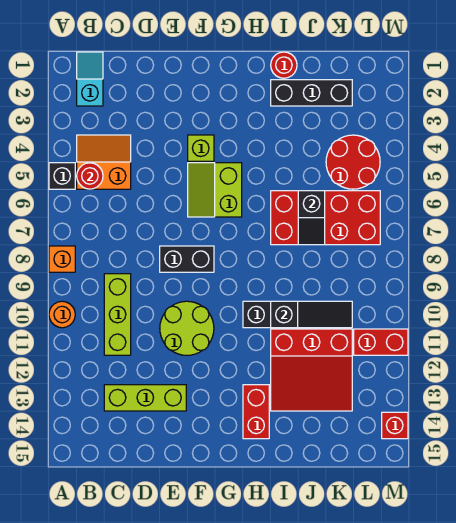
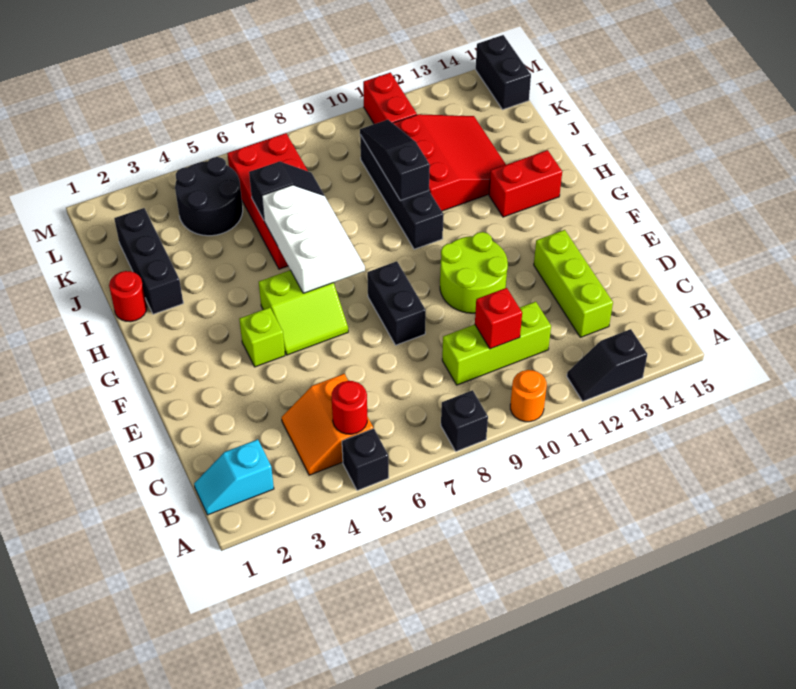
orange 1x1 brick [49,246,75,272] -> black 1x1 brick [441,390,488,451]
none -> black 1x2 slope [567,329,647,401]
none -> white 2x3 slope [262,185,365,293]
red 2x2 round brick [326,135,380,189] -> black 2x2 round brick [175,157,243,236]
none -> black 1x2 brick [476,35,531,109]
red 1x1 brick [382,412,408,439] -> red 1x1 brick moved to [475,288,522,349]

